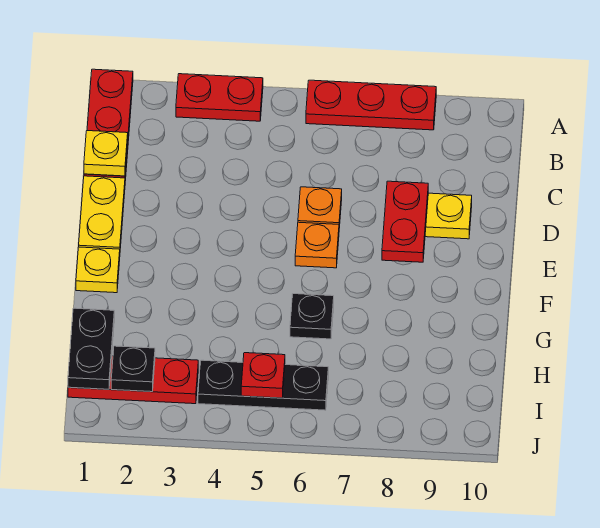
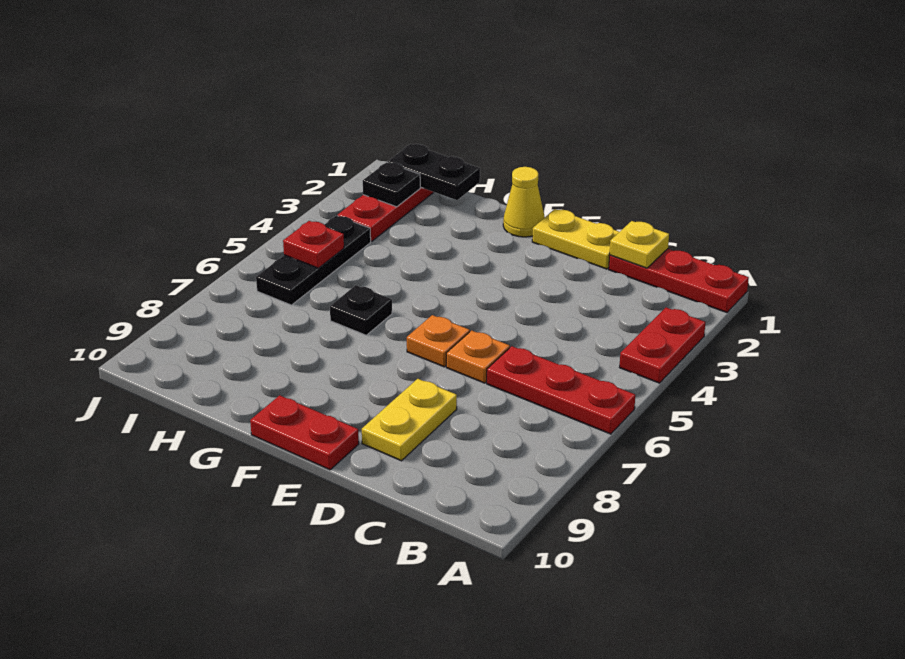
red 1x3 plate [306,80,436,130] -> red 1x3 plate turned to [487,346,635,434]
red 1x2 plate [382,181,428,262] -> red 1x2 plate moved to [250,395,359,470]
yellow 1x1 plate [76,247,120,293] -> yellow 1x1 cone [503,167,545,237]

